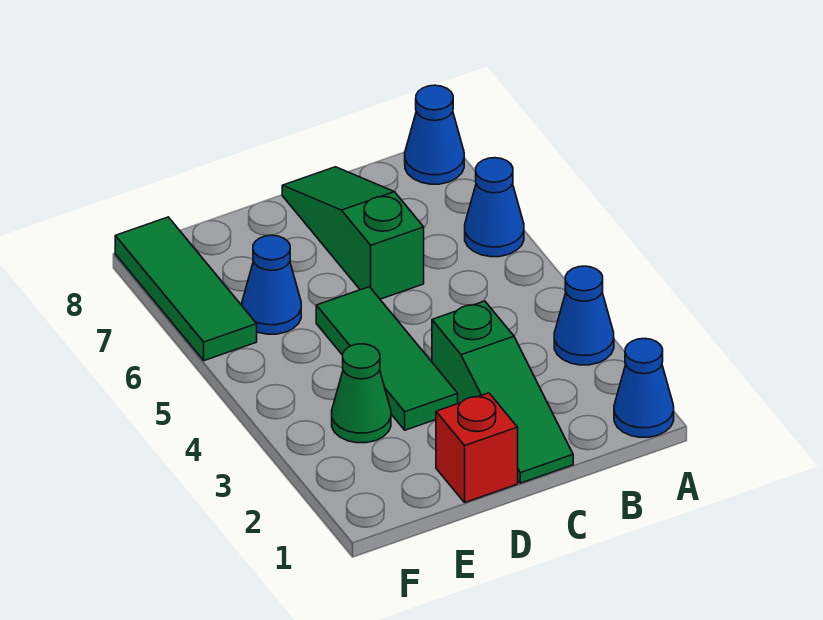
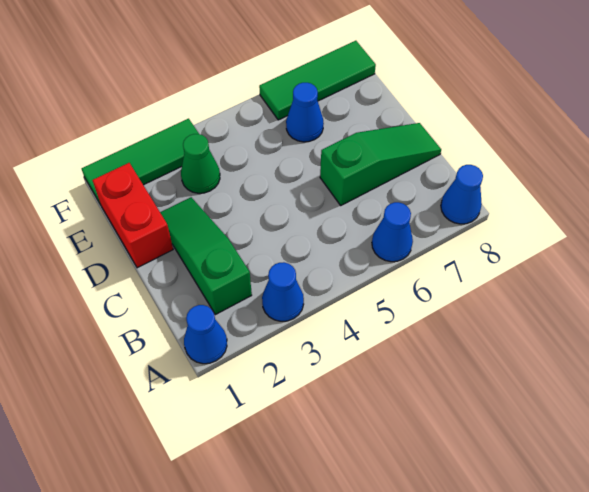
green 1x3 slope [432,301,573,483] -> green 1x3 slope turned to [160,197,252,315]
red 1x1 brick [436,393,518,502] -> red 1x2 brick [92,163,173,268]
green 1x3 tile [316,287,458,430] -> green 1x3 tile moved to [82,119,199,205]

